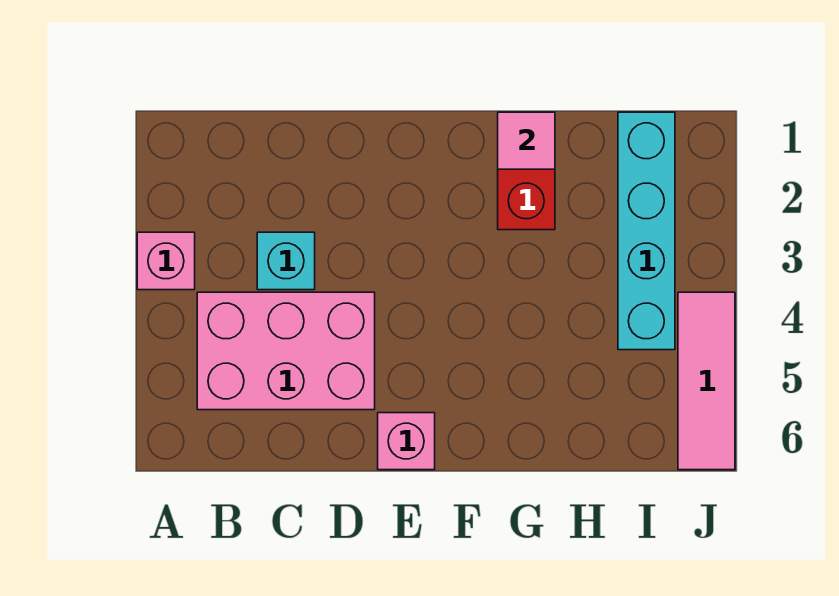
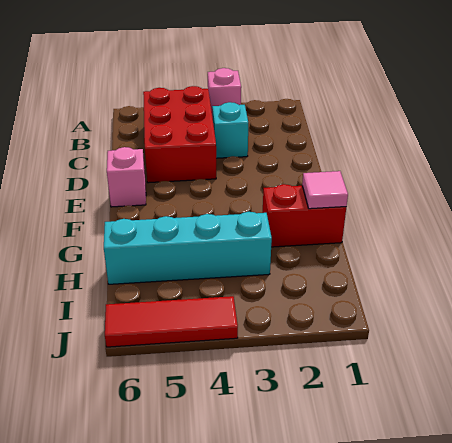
pink 2x3 brick [197,292,375,410] -> red 2x3 brick [143,86,216,183]
cyan 1x4 brick [618,112,675,350] -> cyan 1x4 brick moved to [104,212,272,284]
pink 1x3 tile [678,292,735,470] -> red 1x3 tile [105,296,238,347]

